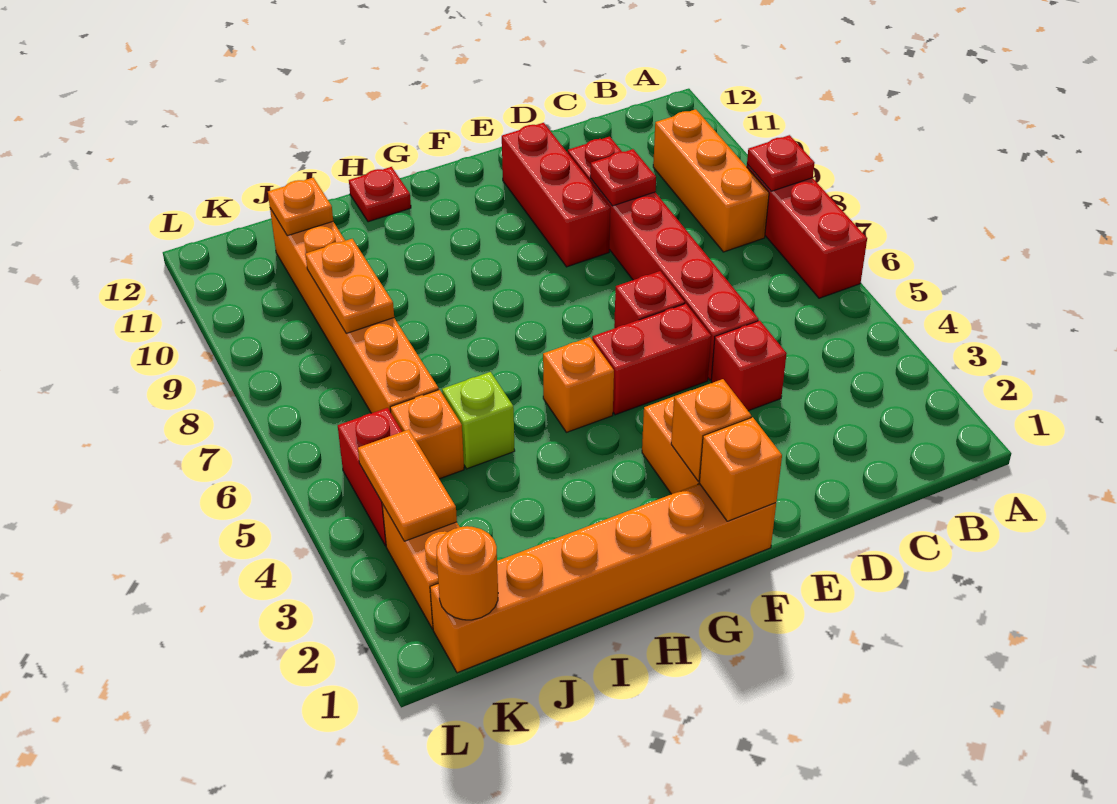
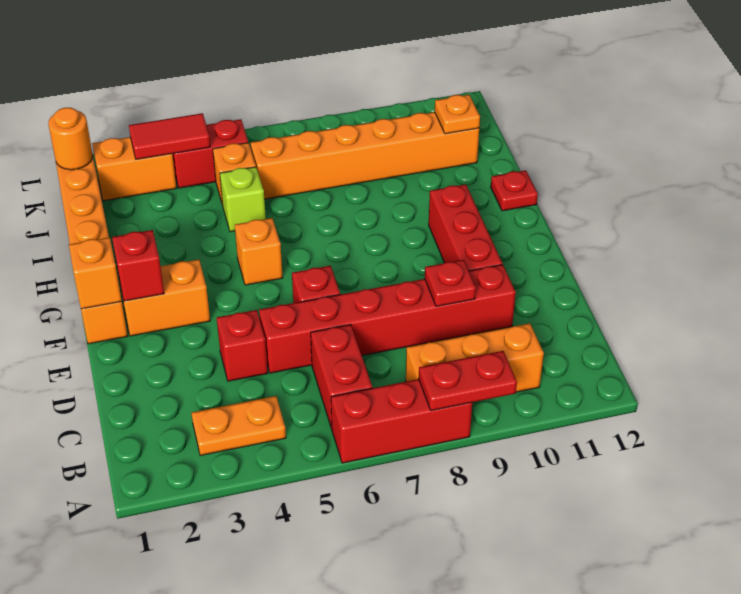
red 1x1 plate [747,135,814,191] -> red 1x2 plate [419,351,517,411]
red 1x2 brick [592,304,711,415] -> red 1x2 brick moved to [311,325,372,429]
red 1x3 brick [502,123,610,267] -> red 1x3 brick turned to [429,184,502,271]
orange 1x1 brick [671,379,751,481] -> red 1x1 brick [112,230,164,301]
orange 1x2 plate [305,239,394,333] -> orange 1x2 plate moved to [191,396,286,456]
orange 1x2 tile [358,430,457,541] -> red 1x2 tile [129,113,210,159]

